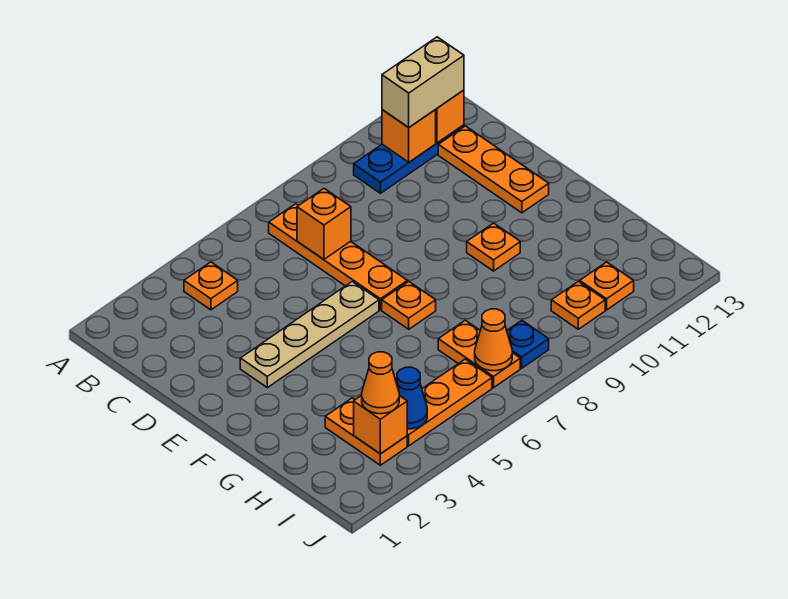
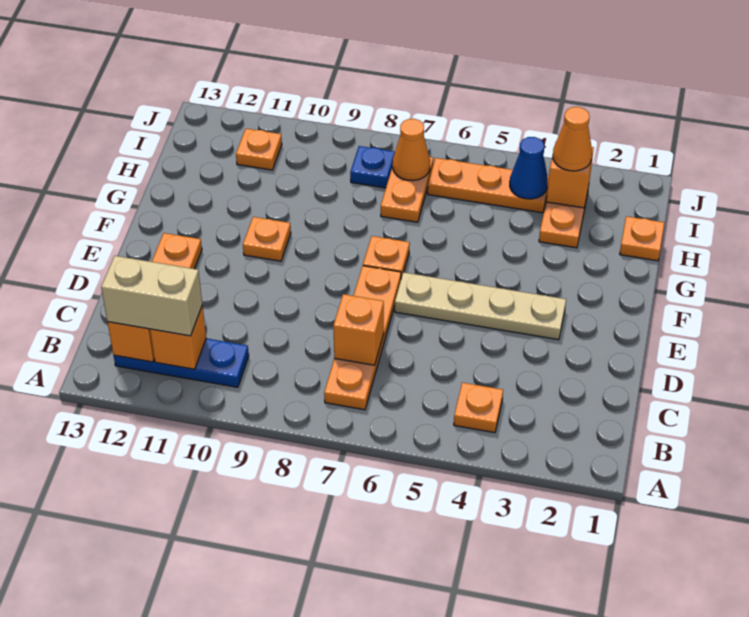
orange 1x1 plate [551,281,605,329] -> orange 1x1 plate moved to [620,216,664,261]

